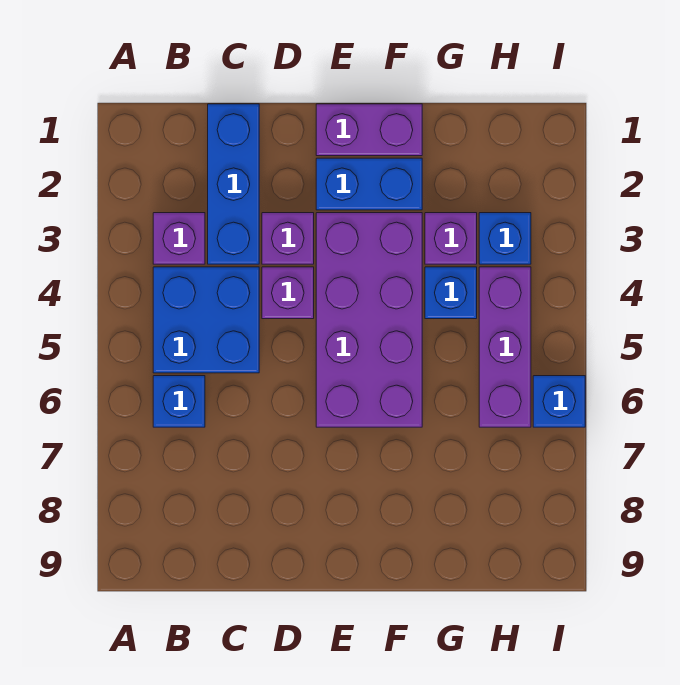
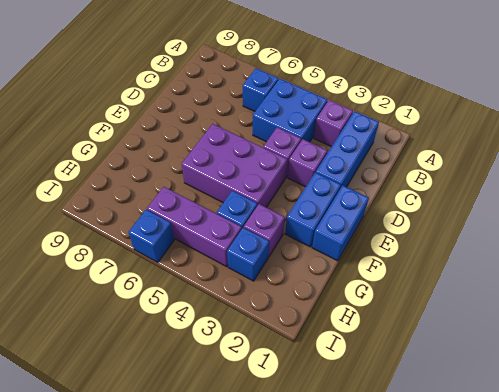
blue 1x3 brick [208,104,259,264] -> blue 1x3 brick turned to [316,111,379,188]
purple 1x2 brick [316,104,422,156] -> blue 1x2 brick [312,185,369,261]
purple 2x4 brick [316,213,422,427] -> purple 2x3 brick [182,124,287,207]

